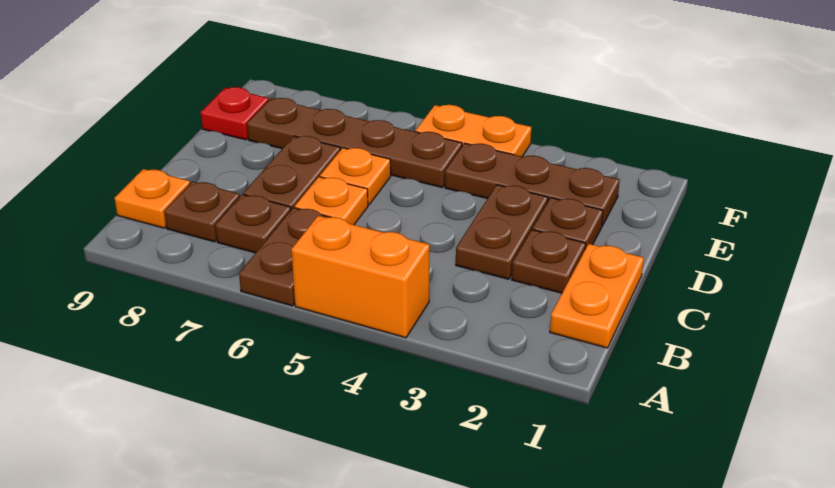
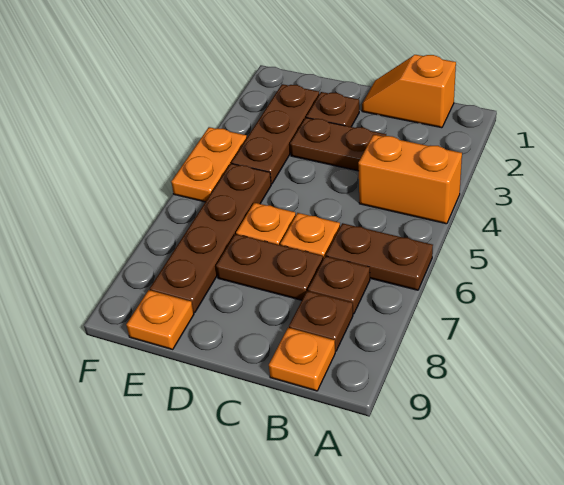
orange 1x2 brick [291,216,430,338] -> orange 1x2 brick turned to [358,135,462,224]
orange 1x2 plate [550,244,644,348] -> orange 1x2 slope [362,55,456,128]
brown 1x1 plate [512,230,586,293] -> none
red 1x1 plate [201,87,269,140] -> orange 1x1 plate [126,290,194,349]

